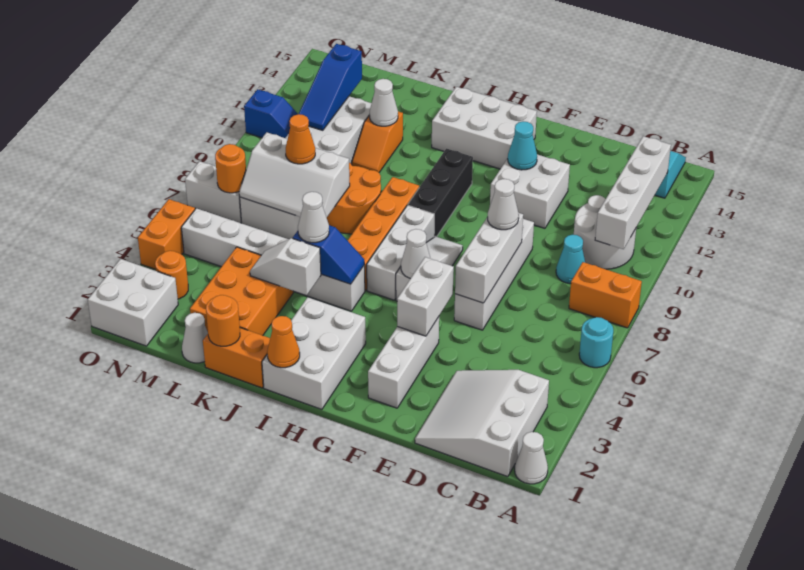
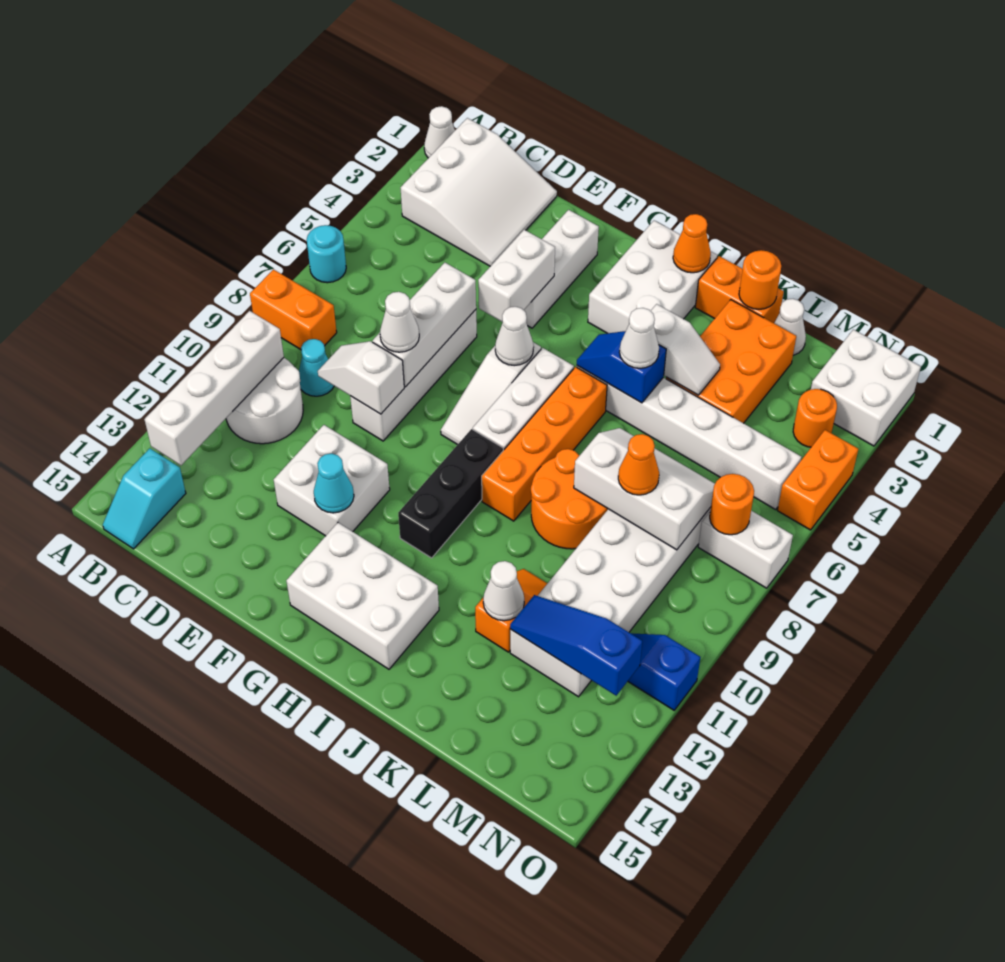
none -> white 1x2 slope [318,341,404,414]
blue 1x3 slope [299,44,362,130] -> blue 1x3 slope turned to [510,595,642,696]

